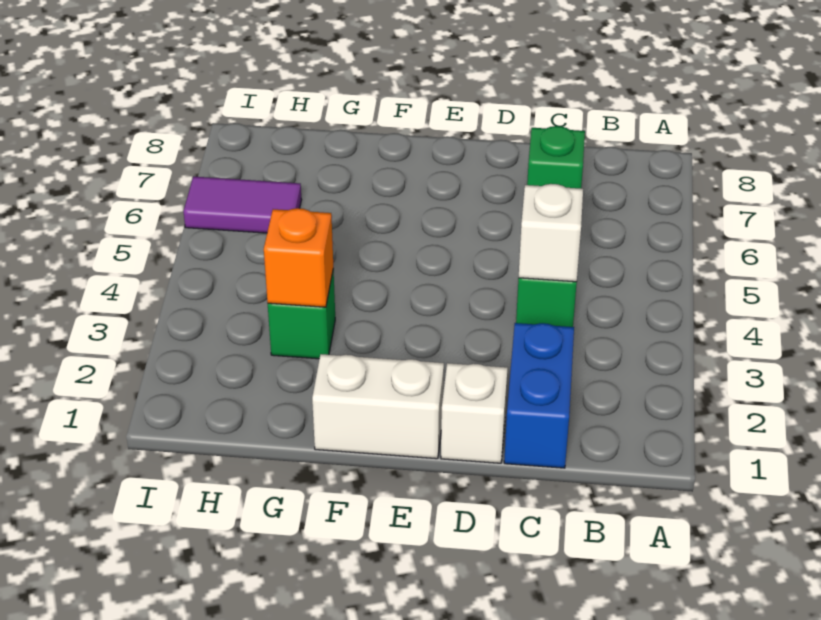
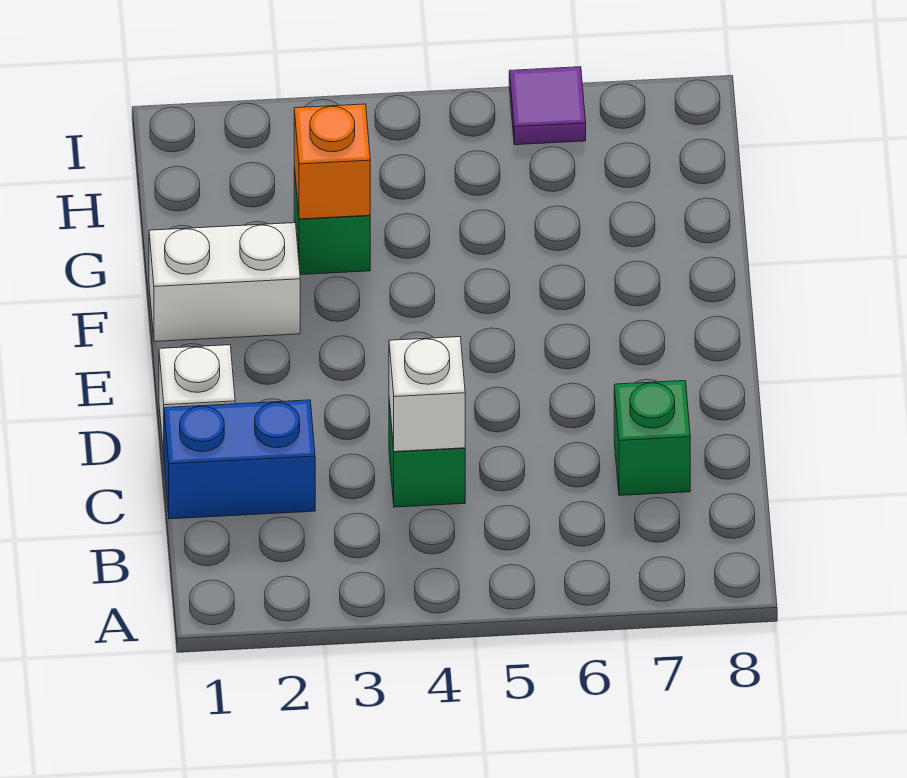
white 1x2 brick [312,354,444,459] -> white 1x2 brick turned to [149,223,300,342]
purple 1x2 tile [183,176,301,233] -> purple 1x1 tile [509,67,586,145]

